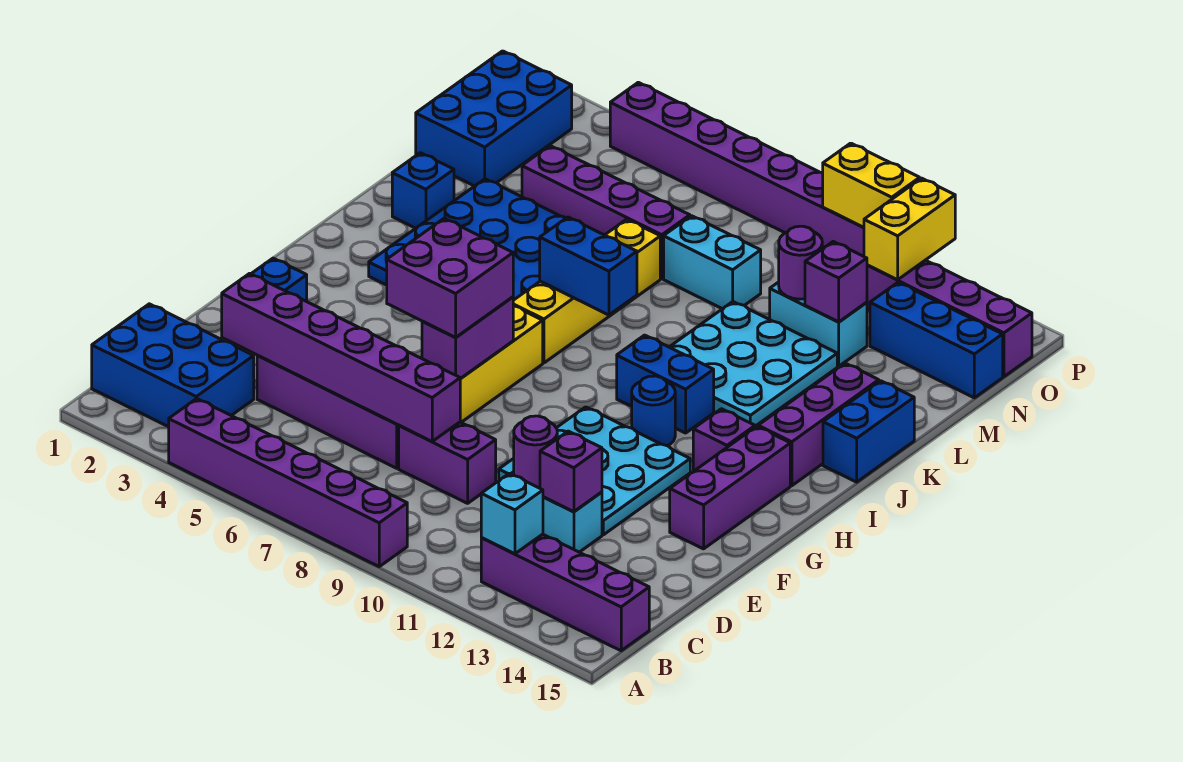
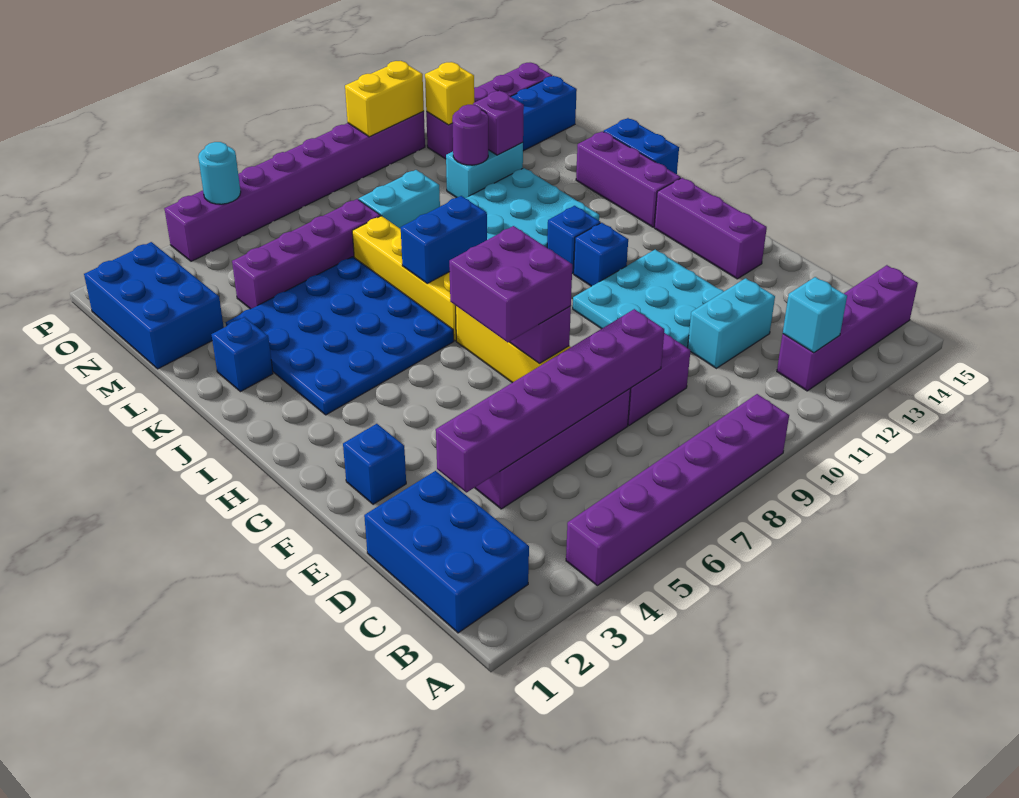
blue 2x3 brick [92,304,254,427] -> blue 2x3 brick turned to [364,471,529,633]
purple 1x1 round brick [514,416,557,488] -> none
purple 1x1 brick [540,431,602,512] -> none
blue 1x1 round brick [632,376,675,446] -> blue 1x1 brick [574,223,628,286]
purple 1x1 brick [693,409,755,471] -> none
blue 1x2 brick [617,335,714,433] -> blue 1x1 brick [547,206,600,273]
yellow 1x2 brick [864,178,955,280] -> yellow 1x1 brick [425,62,474,125]
none -> cyan 1x1 round brick [198,142,241,204]

